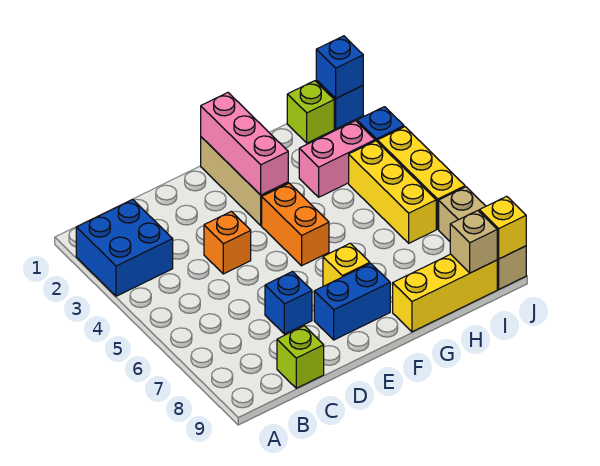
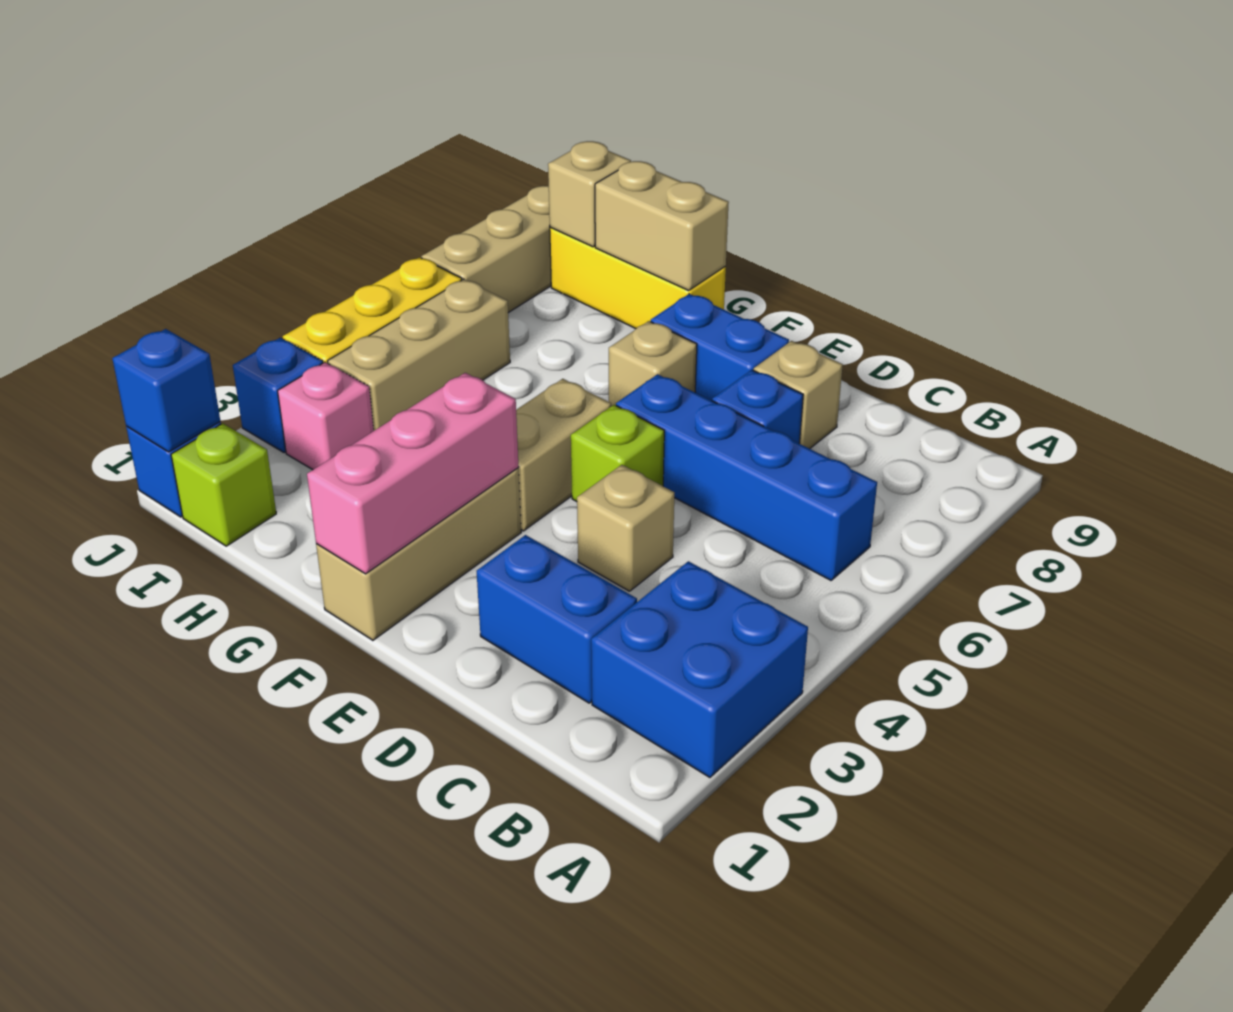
none -> blue 1x4 brick [616,374,877,580]
none -> blue 1x2 brick [477,535,637,703]
lime 1x1 brick [277,326,324,388] -> lime 1x1 brick moved to [571,405,664,502]
orange 1x1 brick [204,211,251,274] -> tan 1x1 brick [577,465,674,591]
none -> tan 1x1 brick [754,341,843,449]
orange 1x2 brick [262,183,329,266] -> tan 1x2 brick [516,379,611,531]
yellow 1x1 brick [323,243,370,286] -> tan 1x1 brick [609,321,697,406]
none -> tan 1x2 brick [595,161,729,290]
pink 1x2 brick [299,121,375,197] -> pink 1x1 brick [278,362,374,470]
yellow 1x3 brick [349,141,436,243] -> tan 1x3 brick [328,279,510,431]
yellow 1x1 brick [479,196,526,259] -> none

